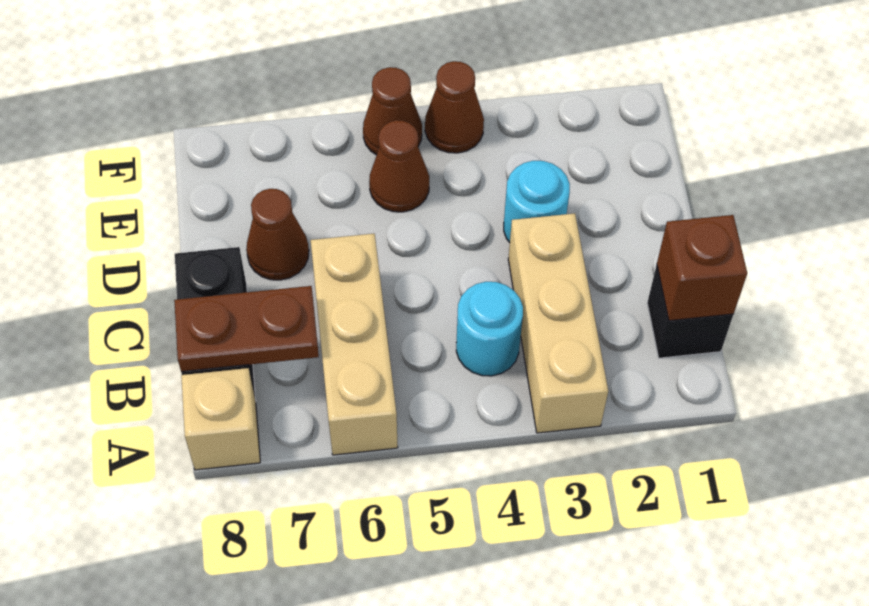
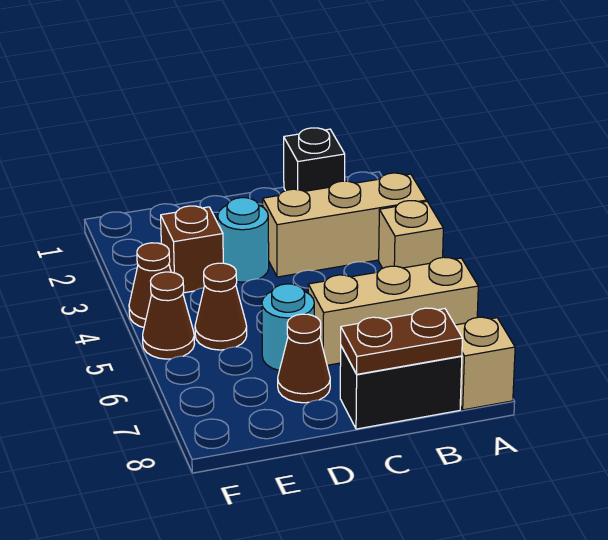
none -> tan 1x1 brick [379,201,443,268]
brown 1x1 brick [657,215,747,321] -> brown 1x1 brick moved to [161,206,223,293]
cyan 1x1 round brick [456,282,523,376] -> cyan 1x1 round brick moved to [262,284,314,370]
brown 1x2 plate [174,286,319,372] -> brown 1x2 plate turned to [341,308,462,374]

